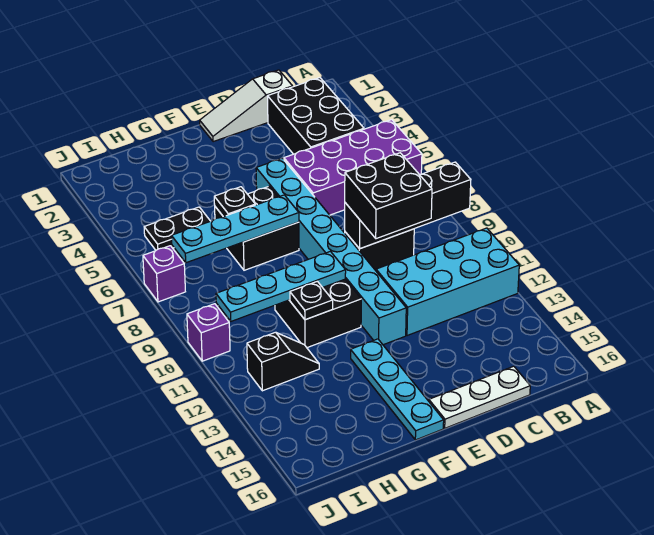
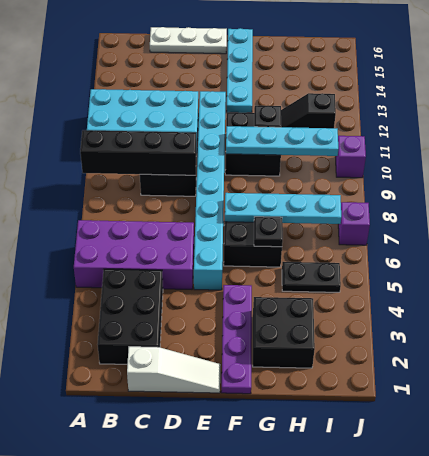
black 2x2 brick [345,153,432,239] -> black 2x2 brick moved to [253,297,315,368]
none -> purple 1x4 plate [221,285,252,394]

